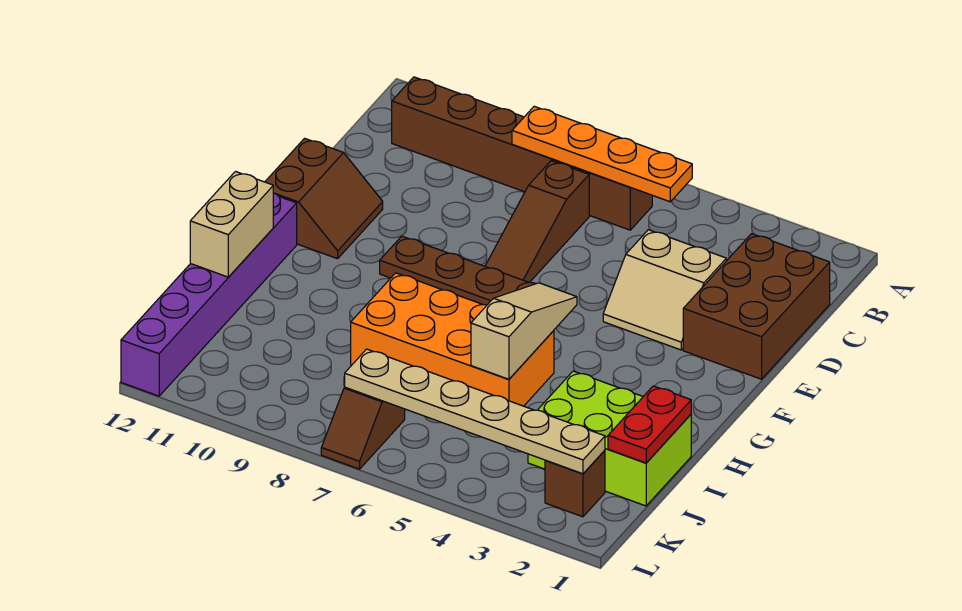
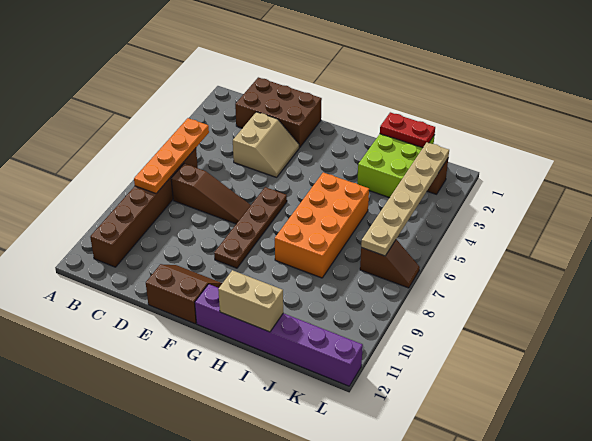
tan 1x3 slope [471,283,577,379] -> none

